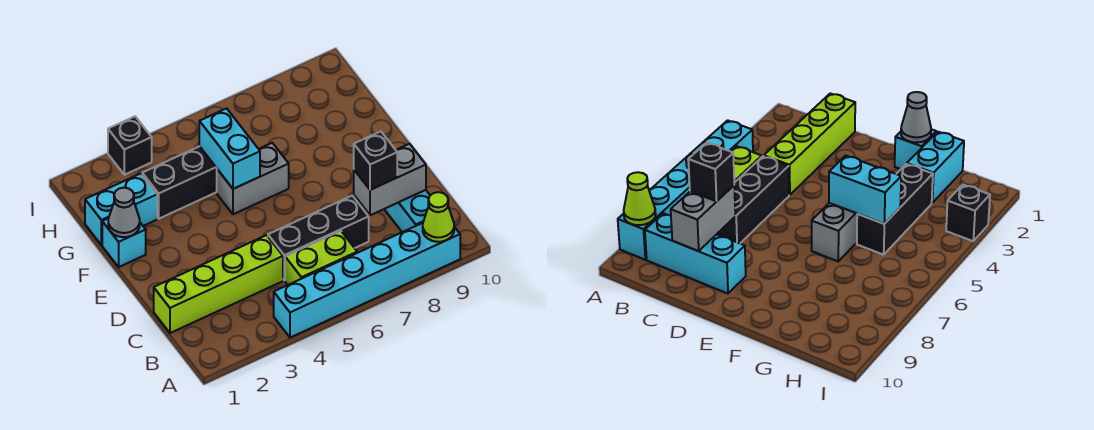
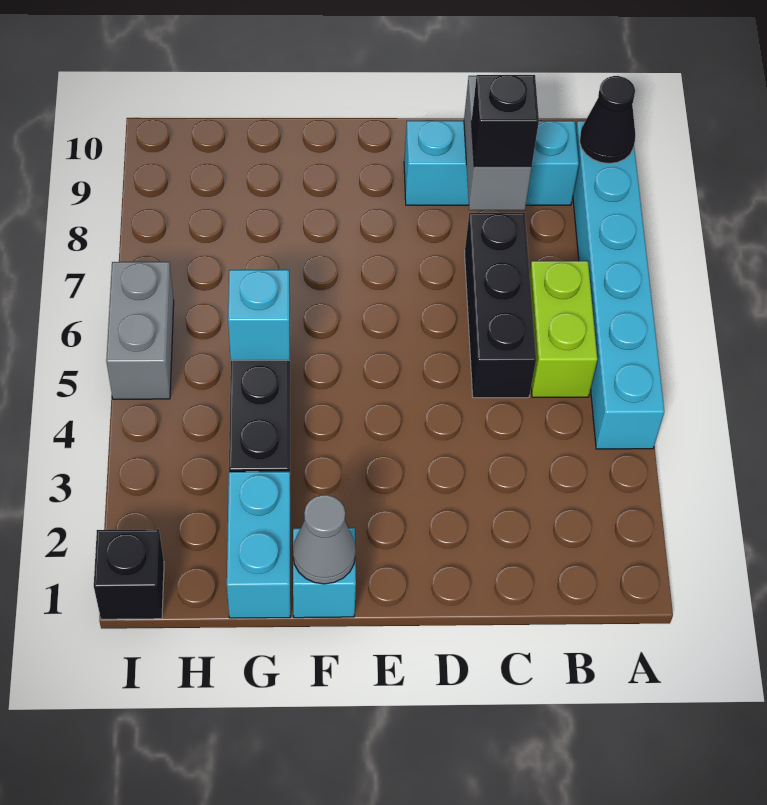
lime 1x1 cone [423,192,454,242] -> black 1x1 cone [580,76,635,164]
lime 1x4 brick [154,235,283,333] -> none
grey 1x2 brick [217,143,289,214] -> grey 1x2 brick moved to [106,262,174,399]
cyan 1x2 brick [199,108,260,189] -> cyan 1x1 brick [228,270,290,360]
black 1x1 brick [108,117,152,175] -> black 1x1 brick moved to [94,529,164,619]

